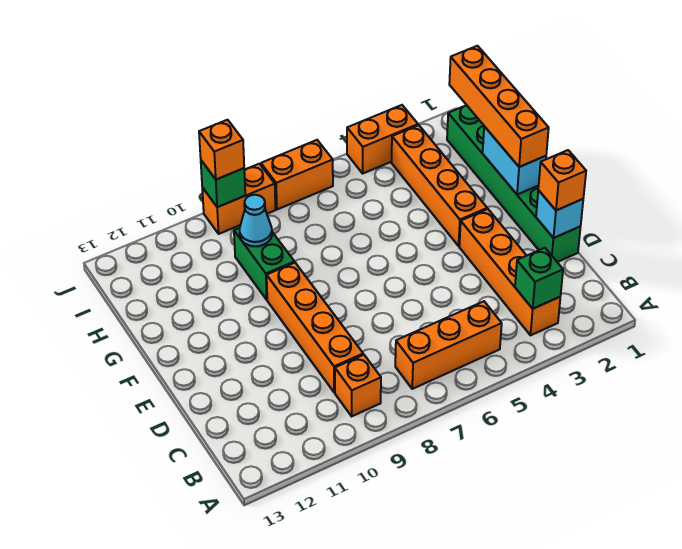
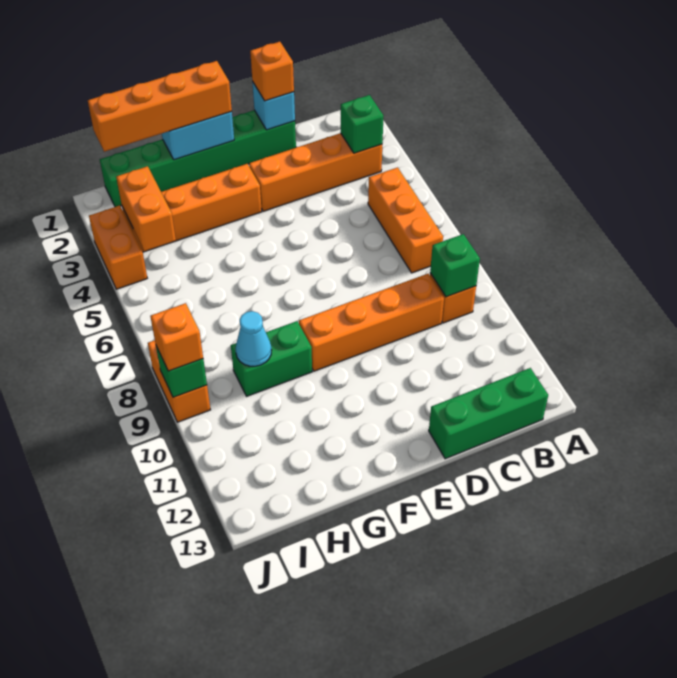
none -> green 1x1 brick [430,234,480,297]
none -> green 1x3 brick [429,368,548,459]
orange 1x2 brick [261,140,333,210] -> orange 1x2 brick moved to [116,166,176,251]

